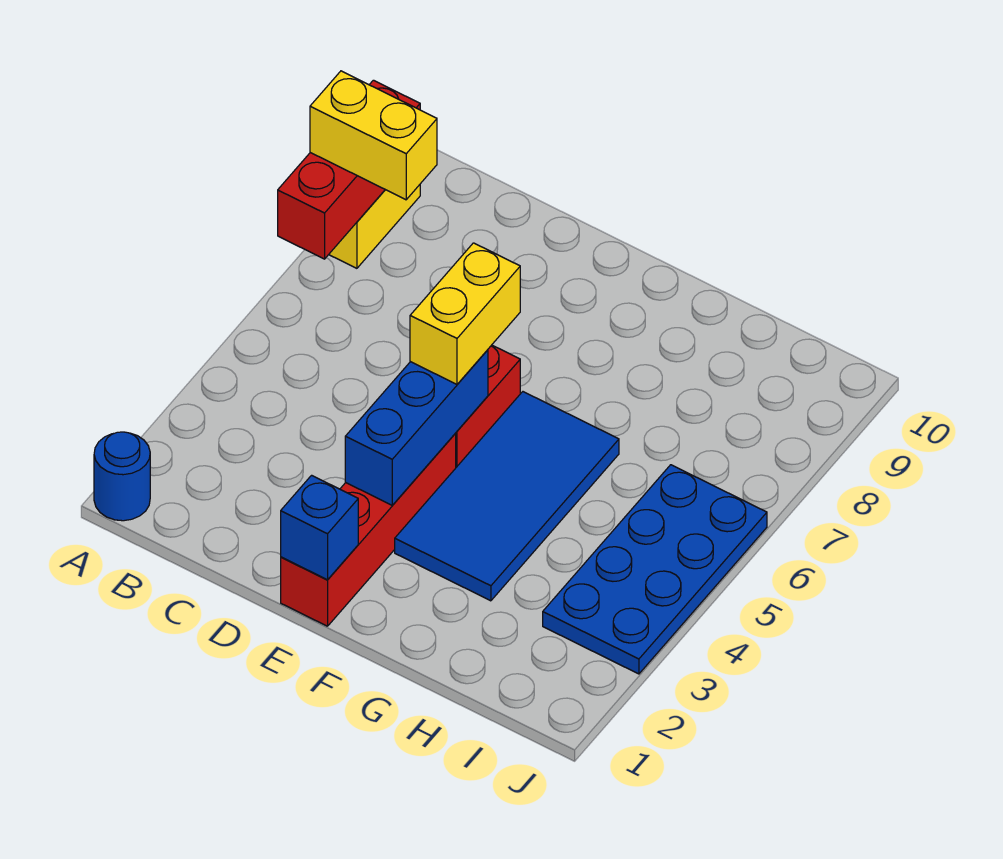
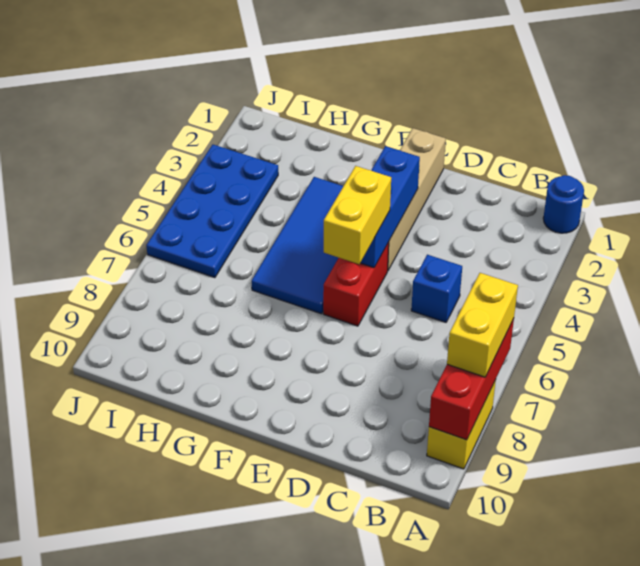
yellow 1x2 brick [310,71,437,200] -> yellow 1x2 brick turned to [447,273,518,377]
red 1x4 brick [281,434,456,626] -> tan 1x4 brick [388,128,446,270]
blue 1x1 brick [281,475,358,580] -> blue 1x1 brick moved to [411,255,462,322]

